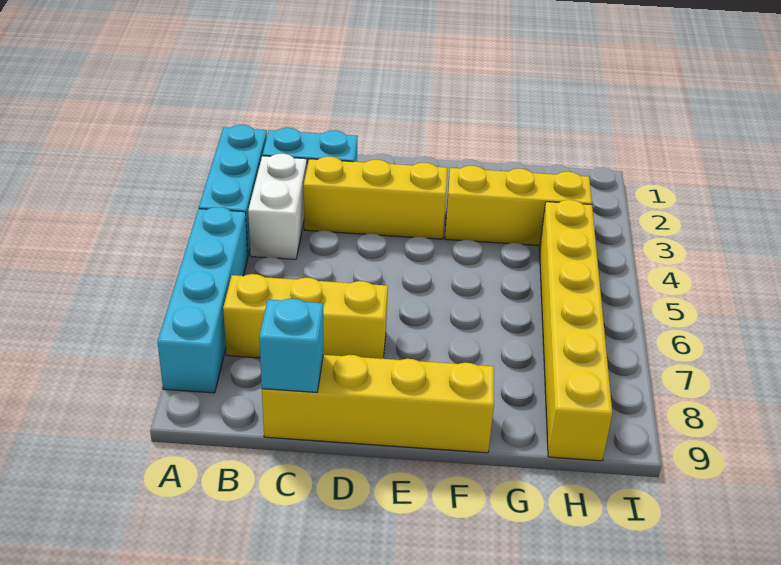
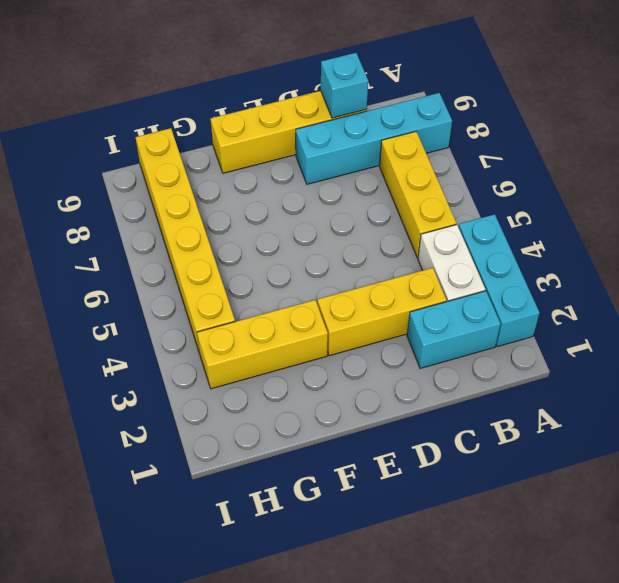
cyan 1x4 brick [158,207,248,393] -> cyan 1x4 brick turned to [296,93,452,184]
yellow 1x3 brick [223,274,388,359] -> yellow 1x3 brick turned to [380,132,456,258]

